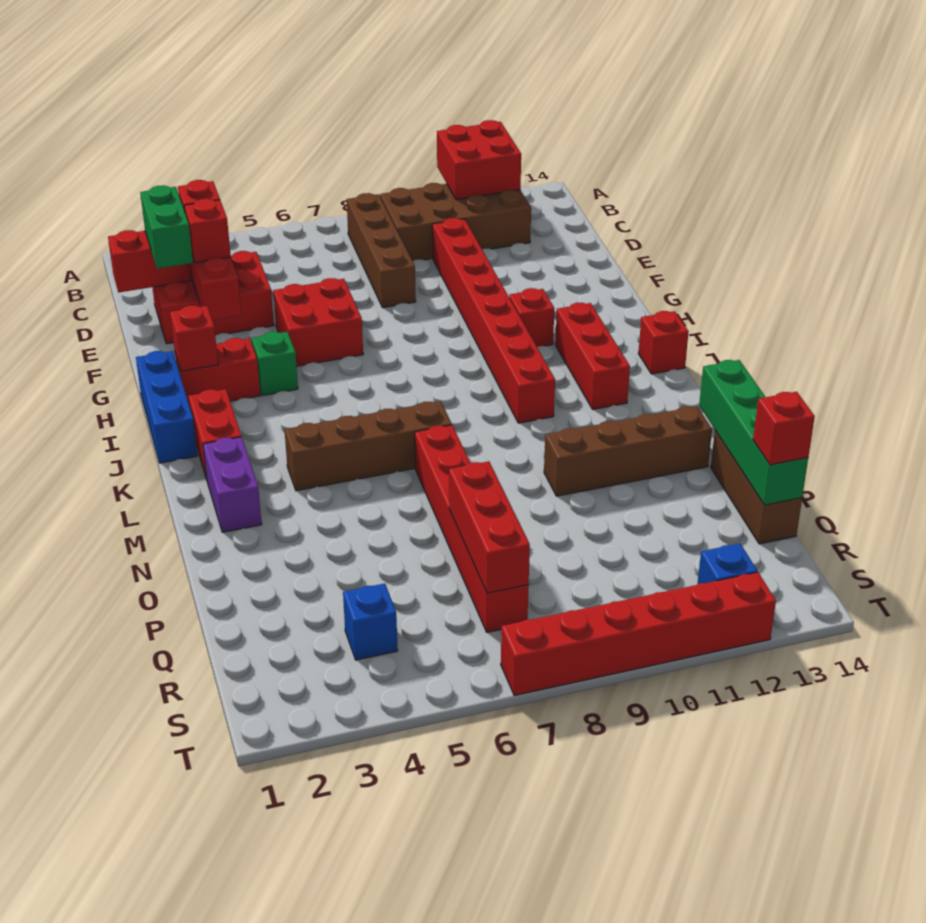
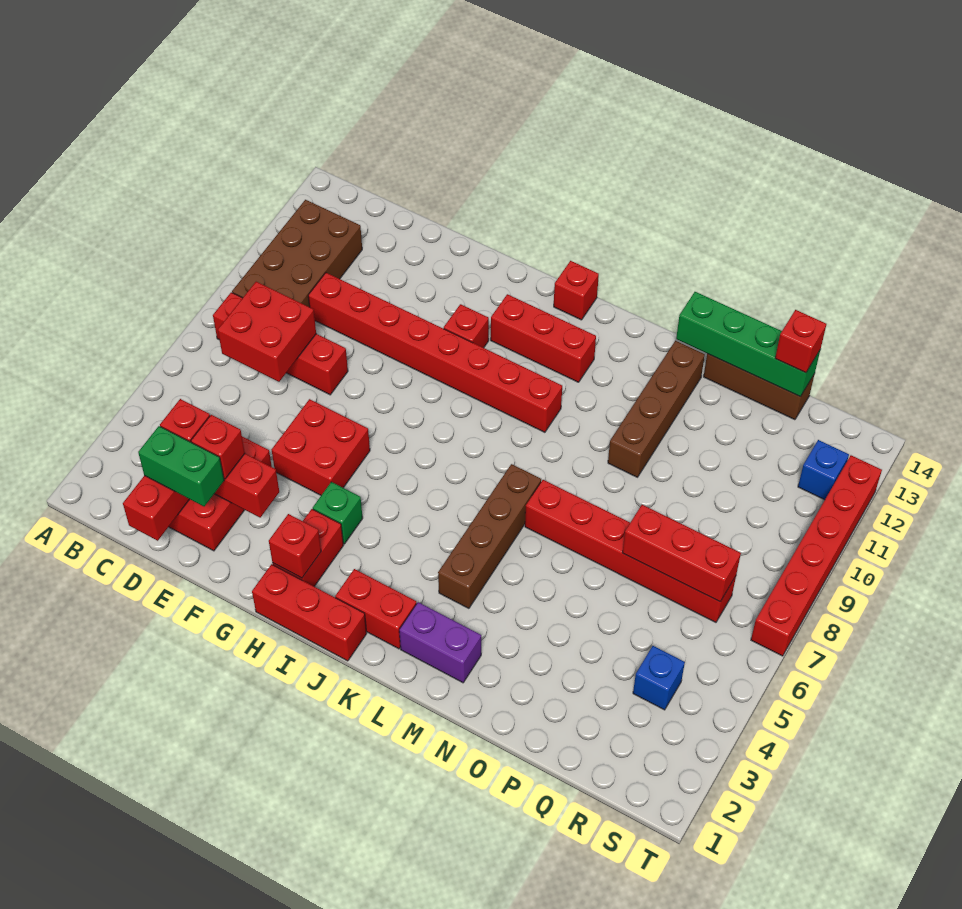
red 2x2 brick [437,120,521,200] -> red 2x2 brick moved to [218,282,316,382]
brown 1x4 brick [347,193,416,308] -> red 1x4 brick [213,292,348,395]
blue 1x3 brick [136,351,197,463] -> red 1x3 brick [252,564,367,661]

